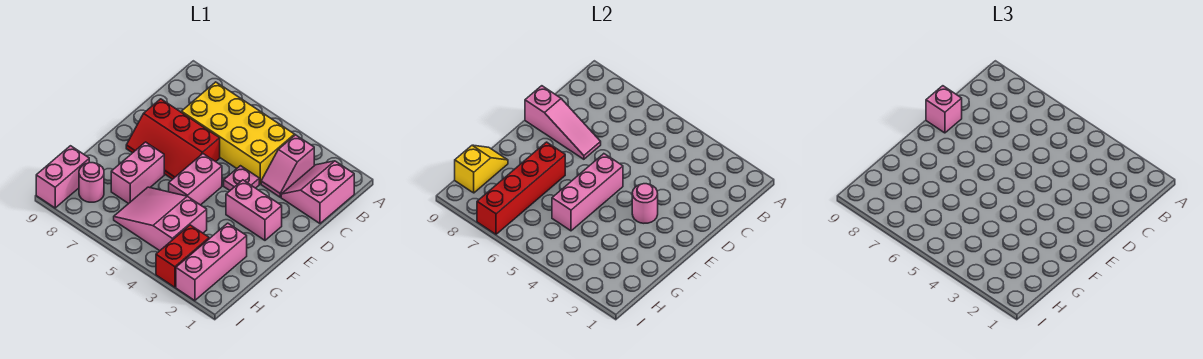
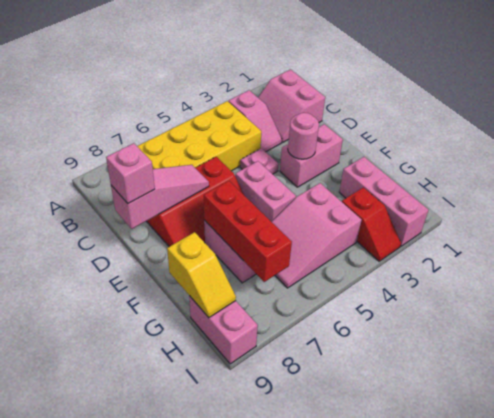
pink 1x3 brick [552,154,623,231] -> none
red 1x4 brick [477,142,565,234] -> red 1x3 brick [204,181,292,282]
yellow 1x2 slope [455,145,508,193] -> yellow 1x2 slope turned to [167,232,236,318]
red 1x2 brick [156,225,209,287] -> red 1x2 slope [342,187,401,261]
pink 1x1 round brick [79,163,104,202] -> none

